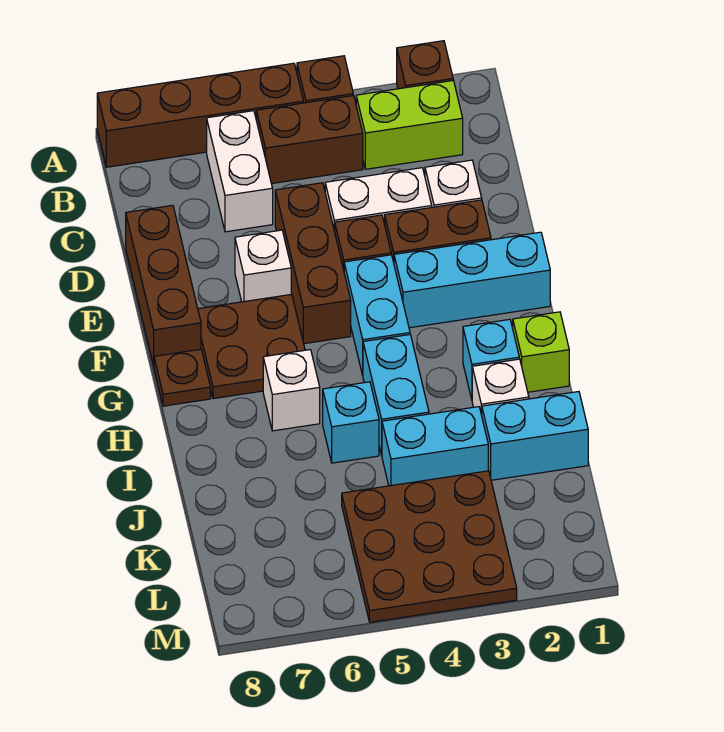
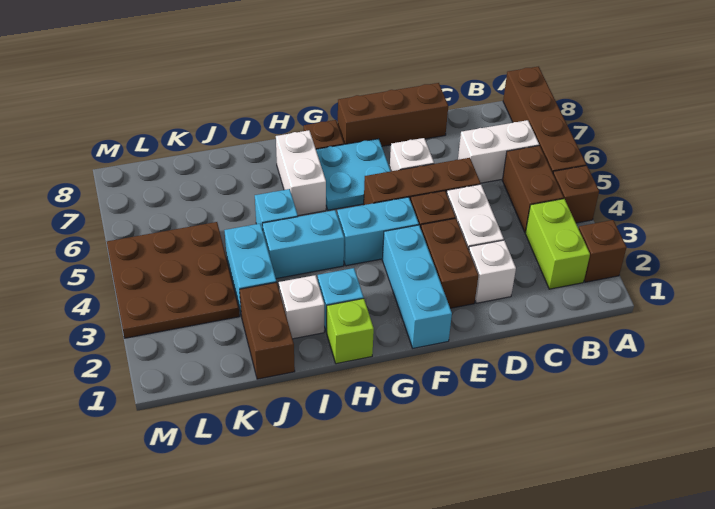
brown 2x2 plate [198,294,305,399] -> cyan 2x2 plate [316,139,391,210]
white 1x1 brick [263,350,320,431] -> white 1x2 brick [276,130,326,216]
cyan 1x2 brick [482,392,588,480] -> brown 1x2 brick [240,282,295,379]

